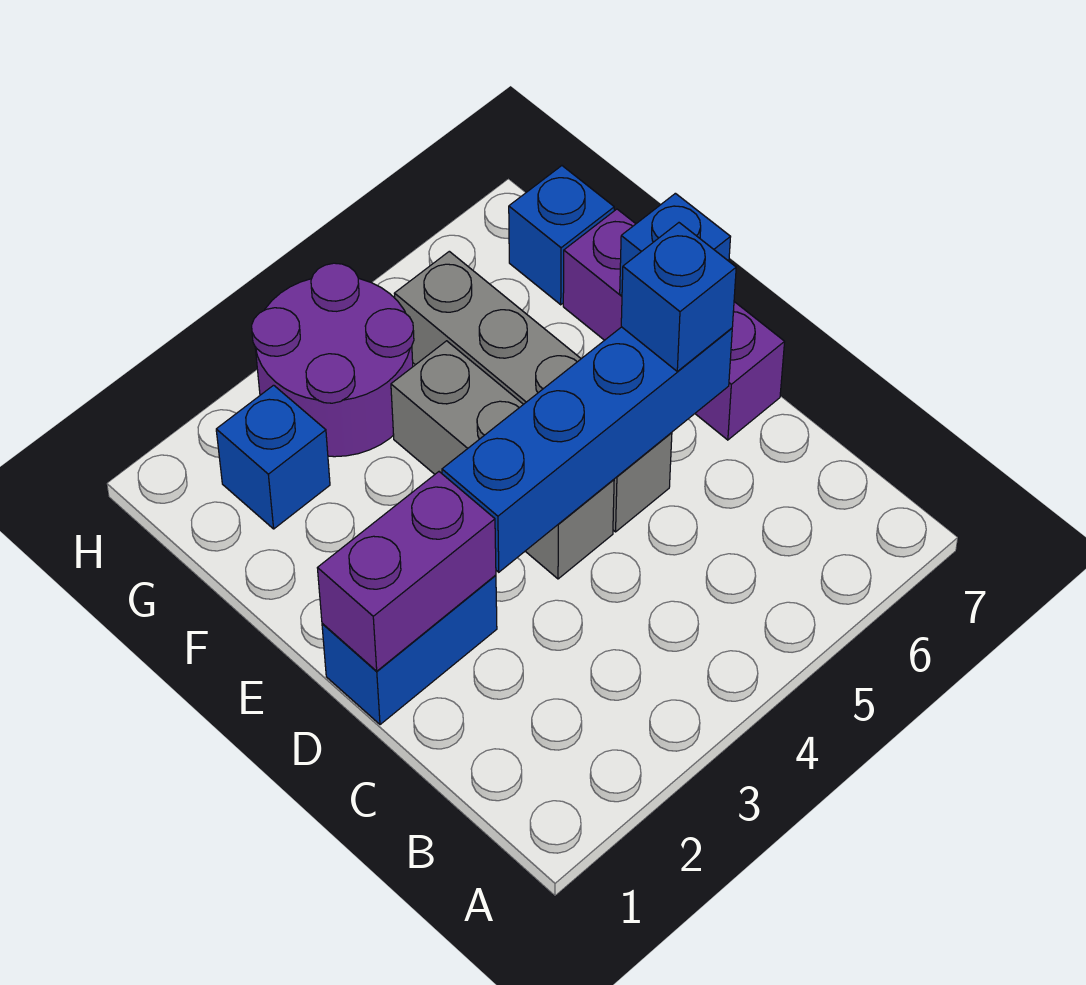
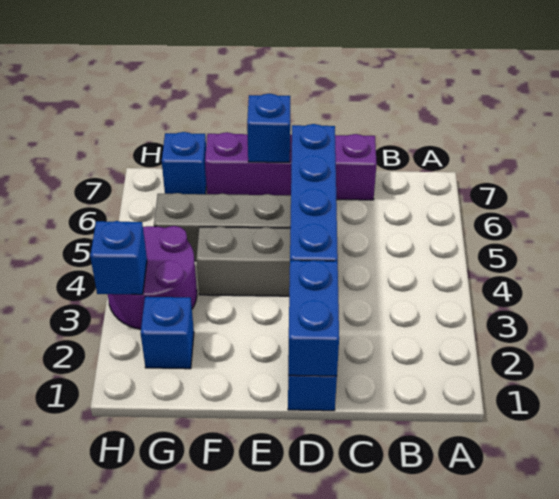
purple 1x2 brick [318,472,496,671] -> blue 1x2 brick [288,261,339,376]
blue 1x1 brick [621,223,736,371] -> blue 1x1 brick moved to [90,221,147,295]
purple 1x3 brick [563,209,785,440] -> purple 1x4 brick [205,132,377,200]

